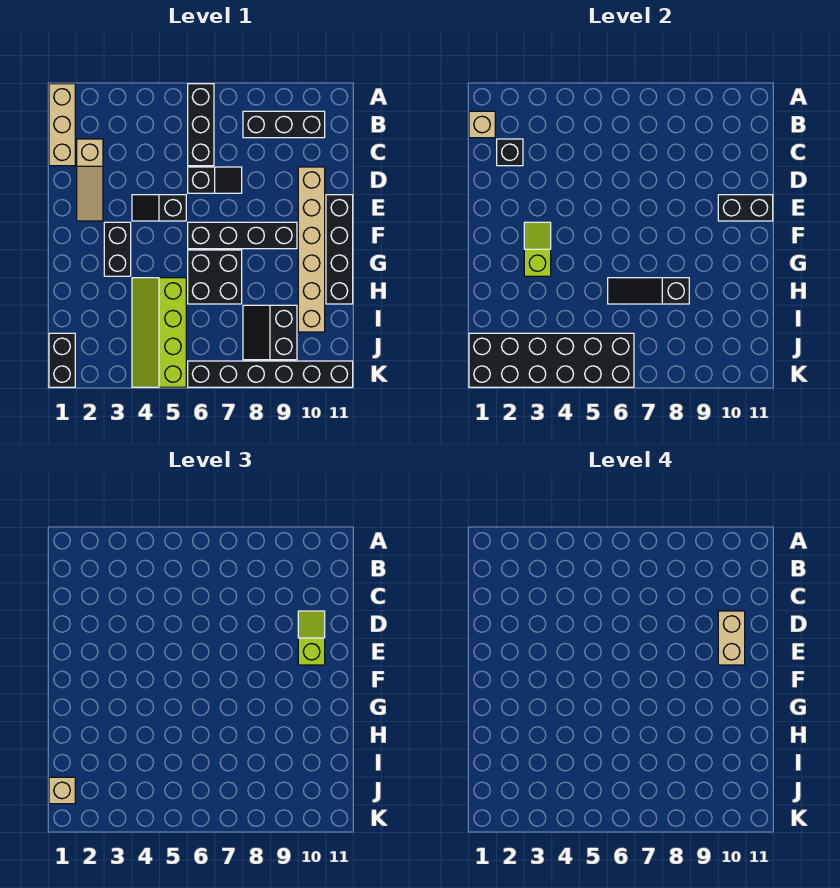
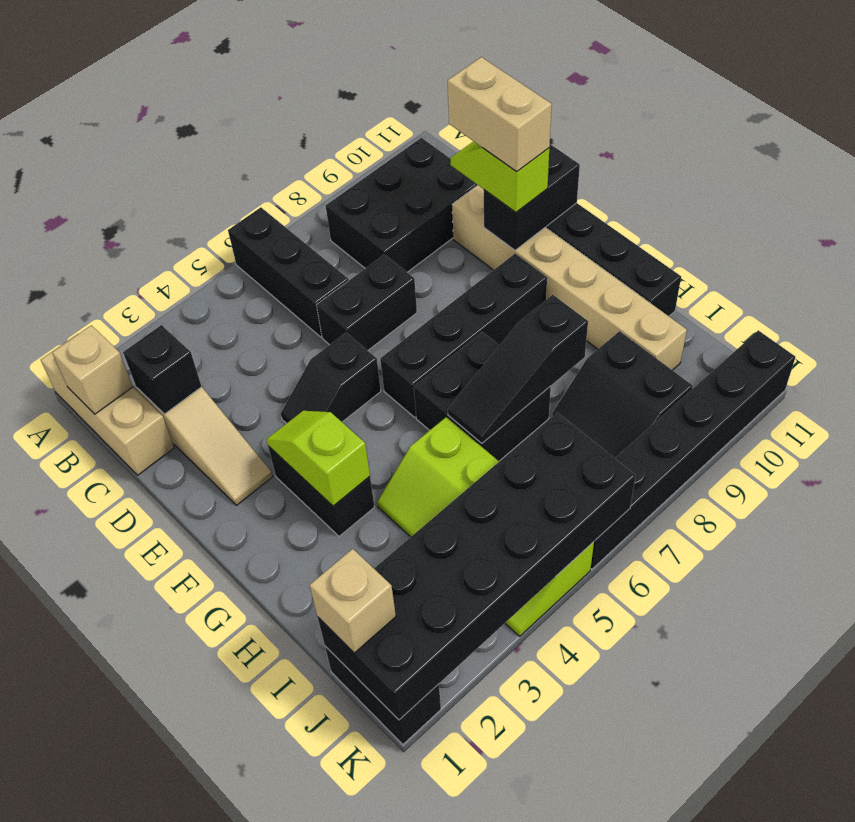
black 1x3 brick [243,111,325,138] -> black 2x3 brick [326,138,477,272]
black 1x2 slope [188,167,242,193] -> black 1x2 brick [317,255,417,350]

